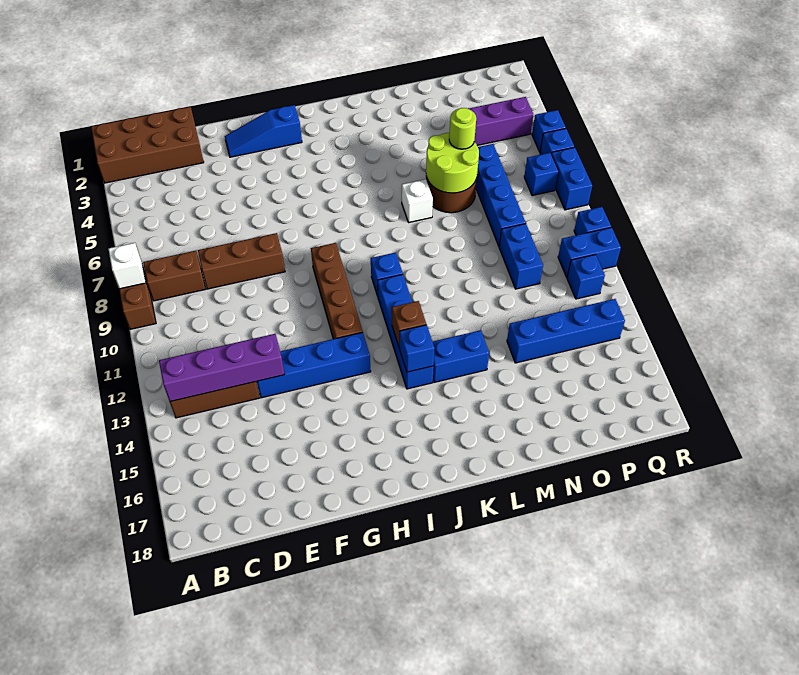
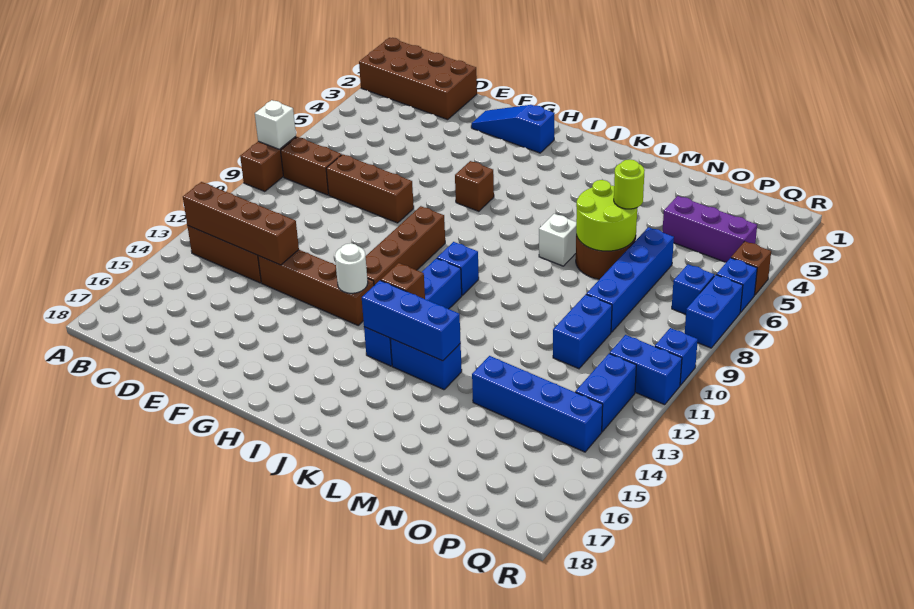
purple 1x4 brick [159,334,285,402] -> brown 1x4 brick [183,182,299,265]
blue 1x4 brick [257,332,371,398] -> brown 1x4 brick [258,250,374,325]
none -> brown 1x1 brick [455,161,494,211]
none -> white 1x1 round brick [335,243,368,293]
blue 1x1 brick [400,325,435,372] -> blue 1x3 brick [362,280,461,361]
blue 1x1 brick [567,255,605,299] -> blue 1x2 brick [575,354,636,432]
blue 1x1 brick [532,110,566,152] -> brown 1x1 brick [731,241,771,295]

